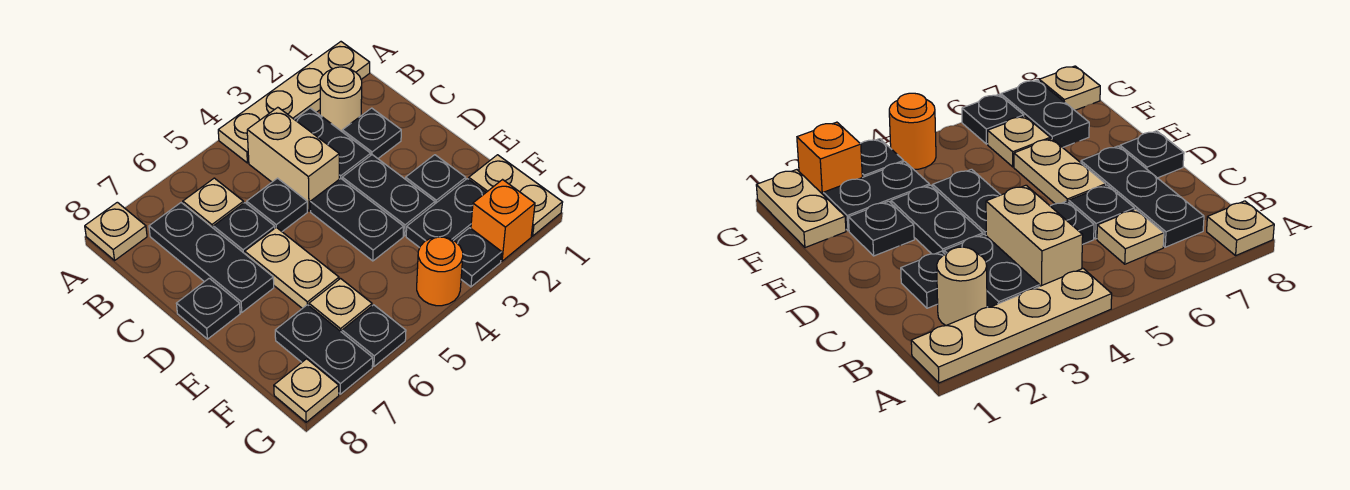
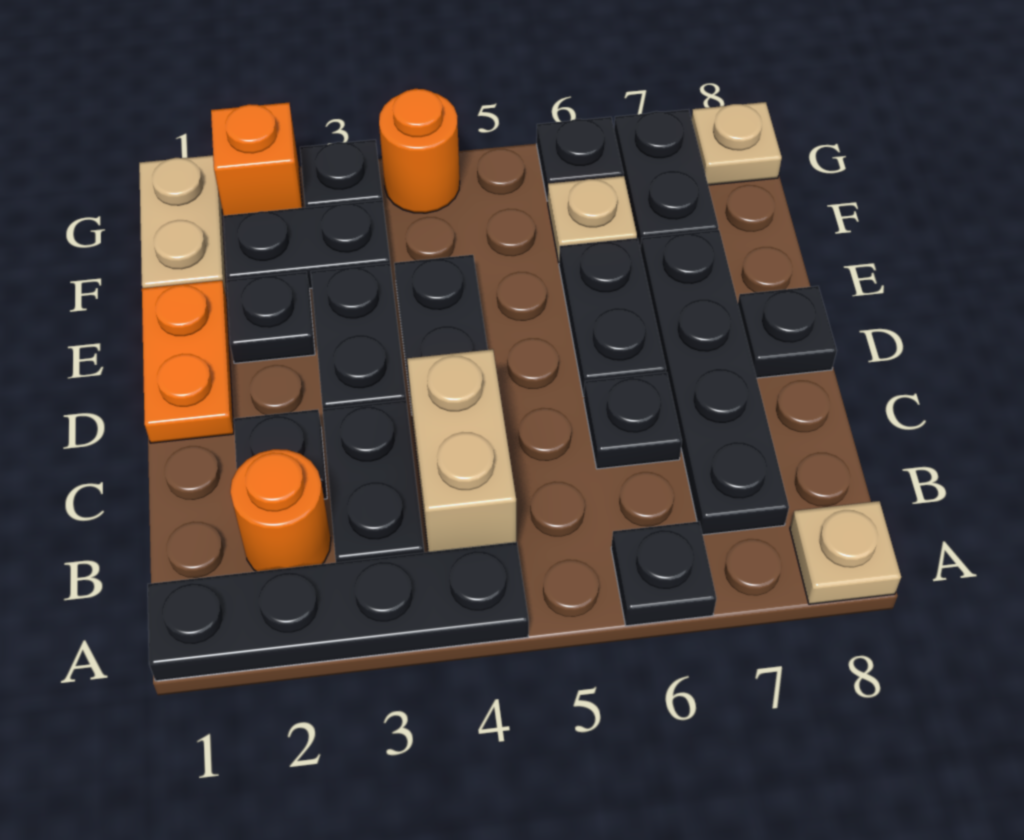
tan 1x4 plate [218,42,370,163] -> black 1x4 plate [148,542,529,681]
tan 1x1 round brick [320,67,362,131] -> orange 1x1 round brick [230,449,331,572]
tan 1x1 plate [183,178,244,228] -> none
black 1x3 plate [149,203,274,312] -> black 1x4 plate [641,230,789,535]
black 1x1 plate [247,178,307,232] -> black 1x1 plate moved to [611,522,716,626]
none -> orange 1x2 plate [142,280,234,443]
tan 1x2 plate [245,227,339,308] -> black 1x2 plate [559,238,666,397]

